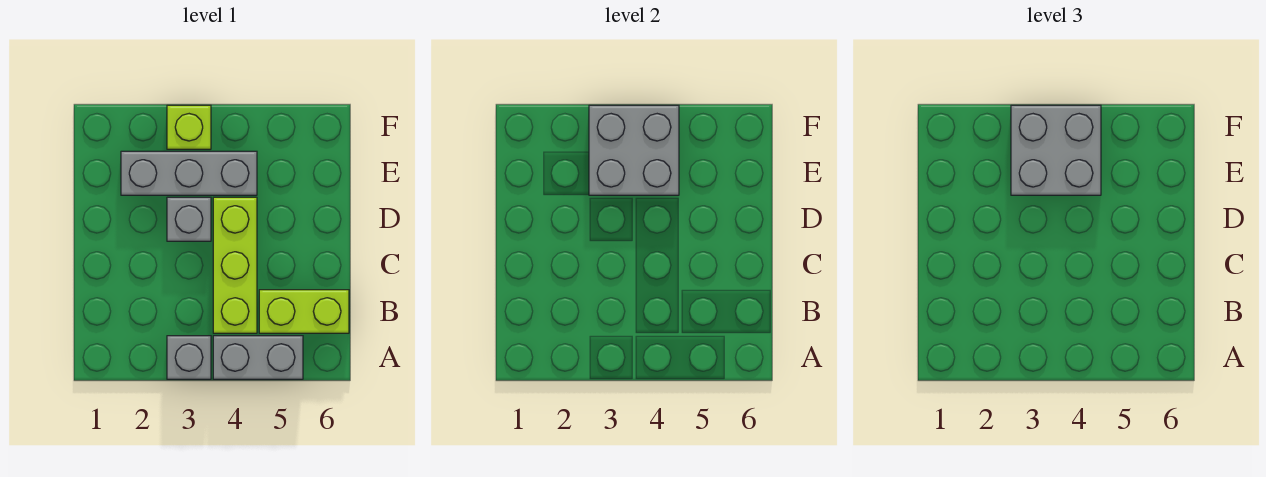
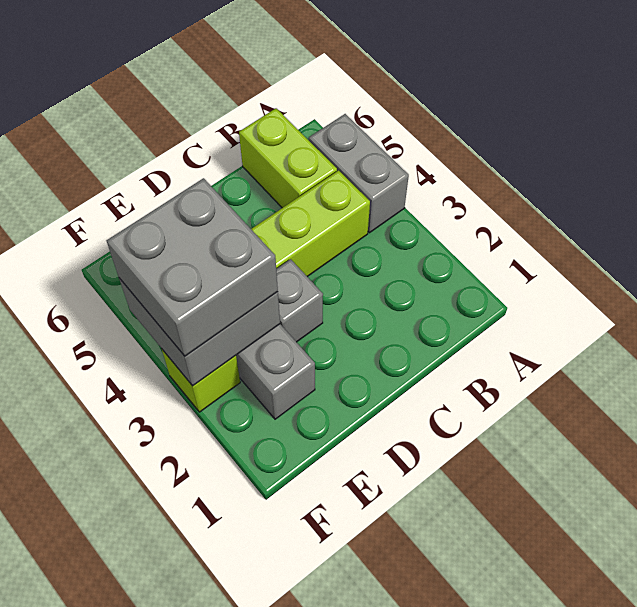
grey 1x1 brick [167,336,211,379] -> none

